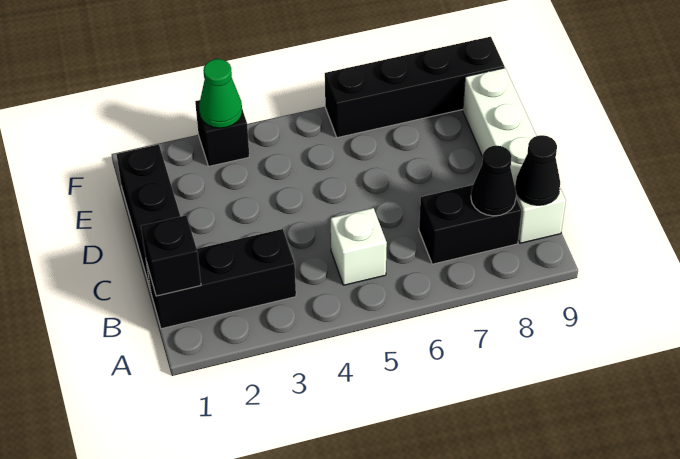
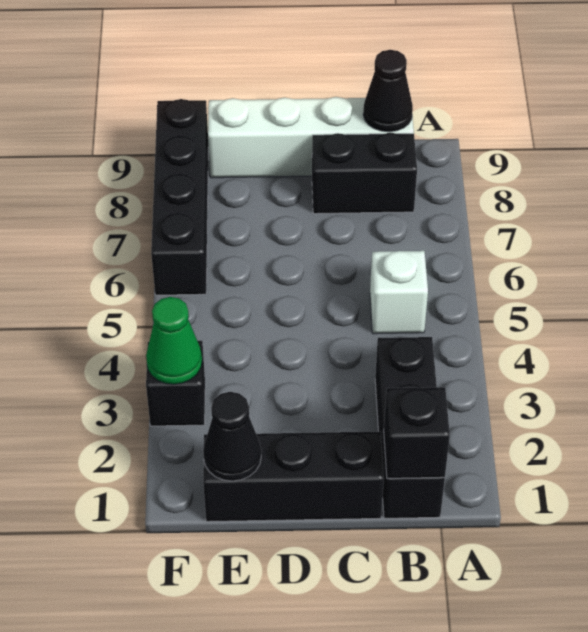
black 1x2 brick [419,185,522,264] -> black 1x2 brick turned to [312,133,417,214]
black 1x1 cone [471,146,516,216] -> black 1x1 cone moved to [203,392,261,481]

